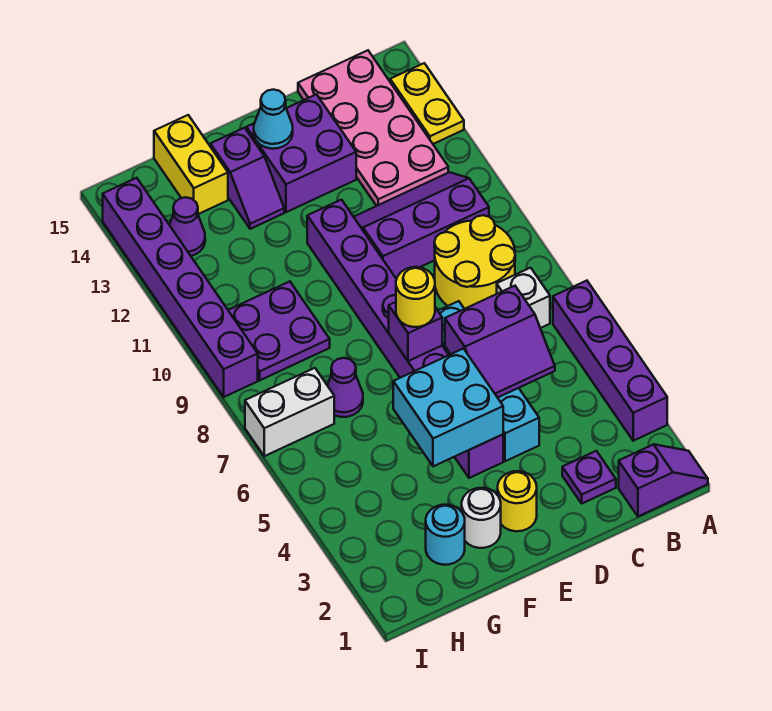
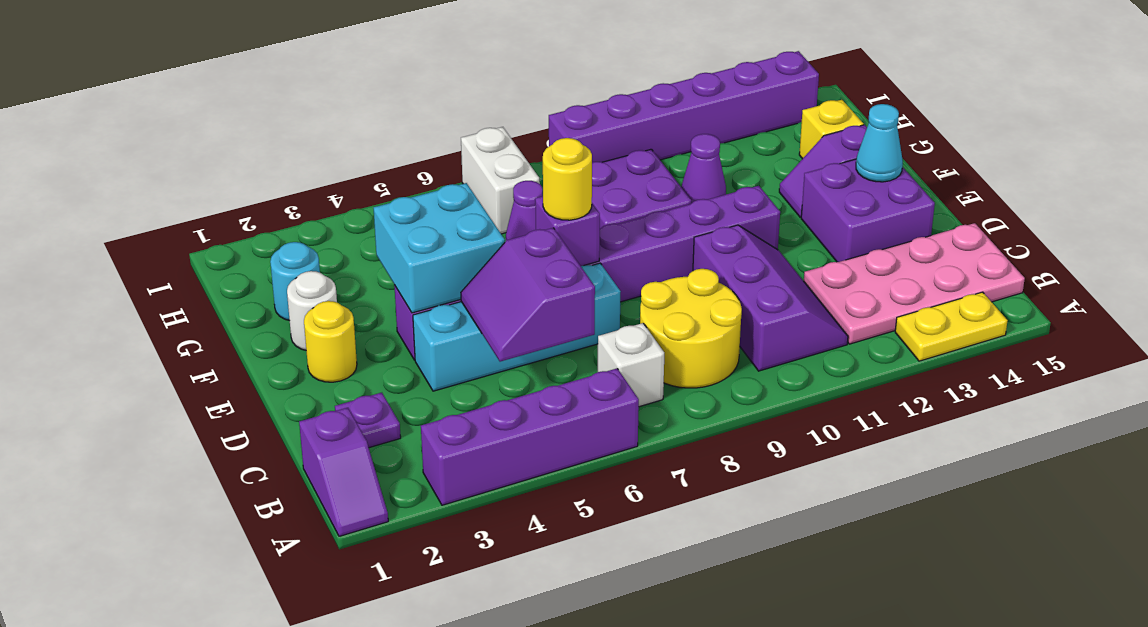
yellow 1x2 brick [154,115,228,214] -> yellow 1x1 brick [799,100,863,159]
purple 1x1 cone [169,197,205,256] -> purple 1x1 cone moved to [681,134,726,203]

